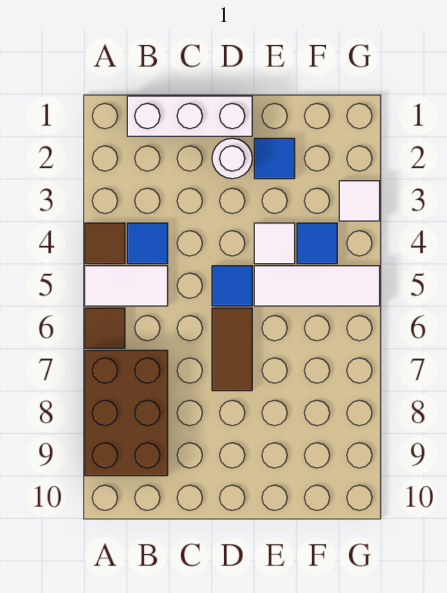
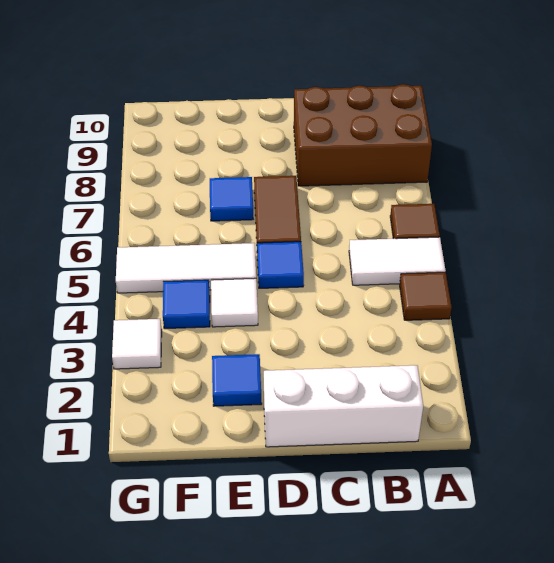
brown 2x3 brick [85,350,168,476] -> brown 2x3 brick turned to [294,84,432,186]
blue 1x1 tile [127,223,168,264] -> blue 1x1 tile moved to [210,177,253,221]
white 1x1 round brick [212,138,252,179] -> none

